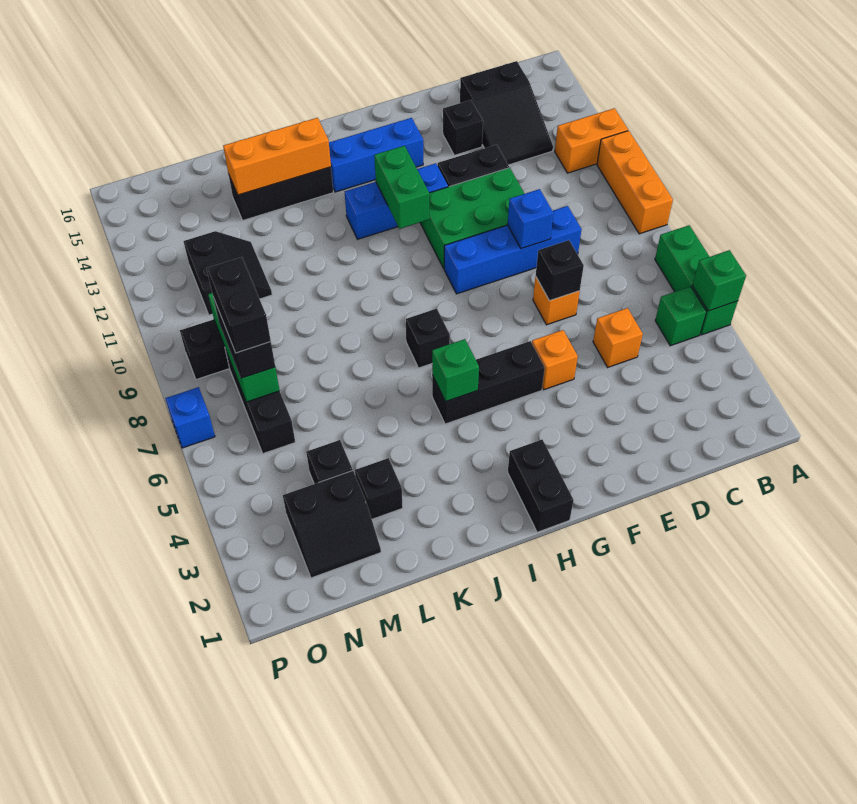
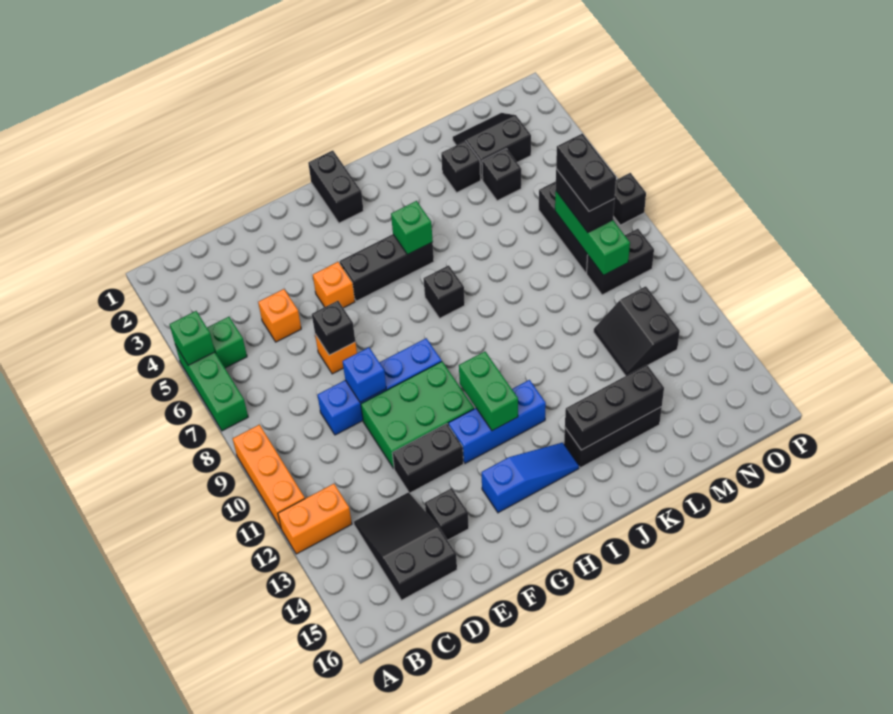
blue 1x3 brick [329,118,423,192] -> blue 1x3 slope [481,442,579,513]
orange 1x3 brick [223,118,331,195] -> black 1x3 brick [565,365,664,450]
blue 1x1 brick [165,387,215,448] -> black 1x1 brick [613,173,646,225]

